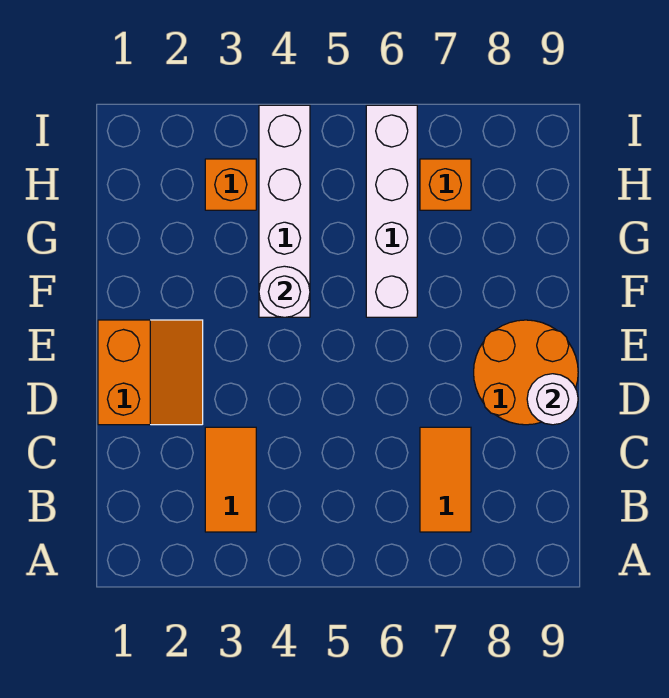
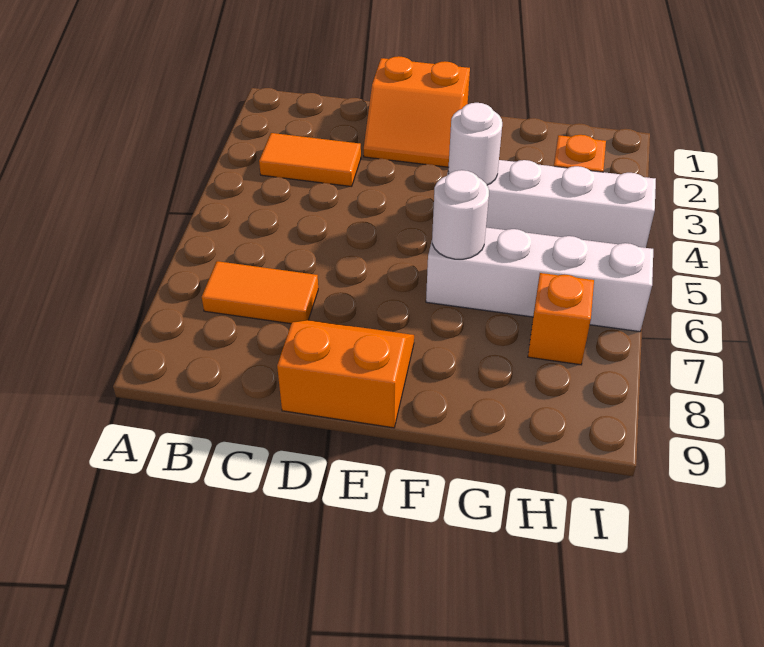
orange 2x2 round brick [474,320,578,425] -> orange 2x2 slope [277,320,414,428]
white 1x1 round brick [527,374,578,425] -> white 1x1 round brick moved to [432,170,489,259]

